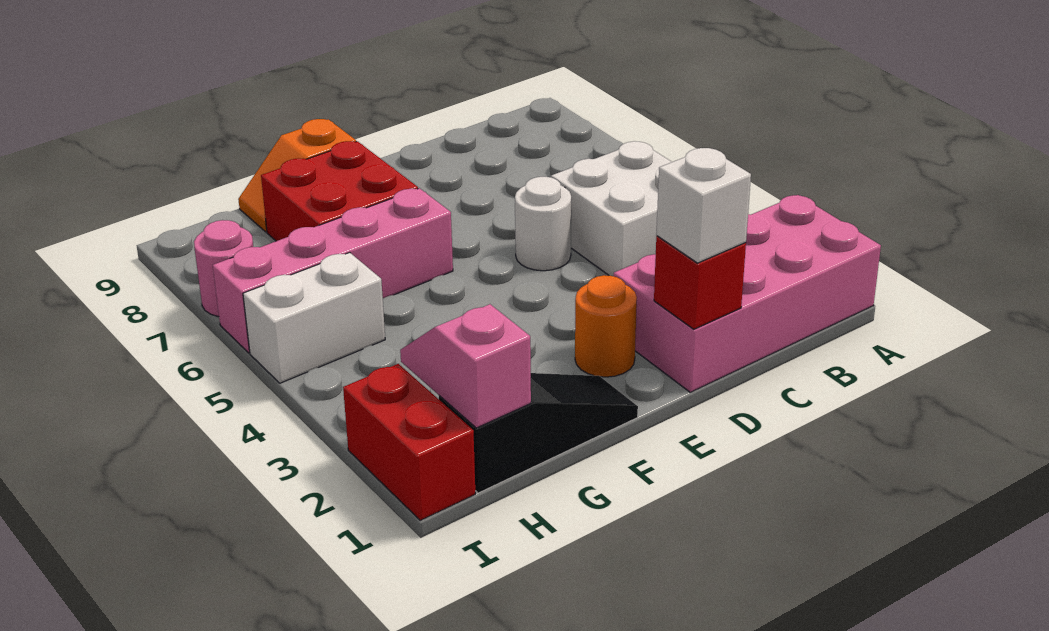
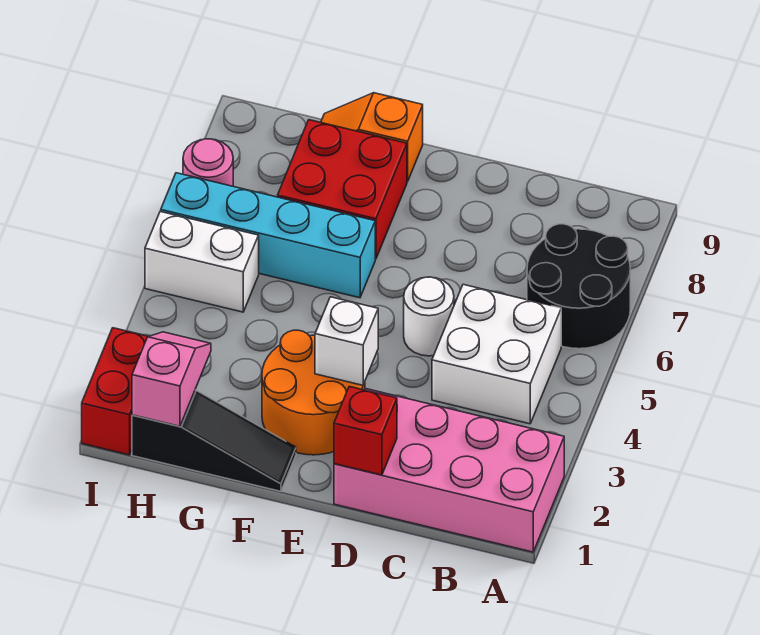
none -> black 2x2 round brick [527,224,630,349]
white 1x1 brick [656,148,751,263] -> white 1x1 brick moved to [315,297,378,385]
orange 1x1 round brick [575,275,637,377] -> orange 2x2 round brick [262,330,365,455]
pink 1x4 brick [213,188,453,353] -> cyan 1x4 brick [161,173,375,298]

